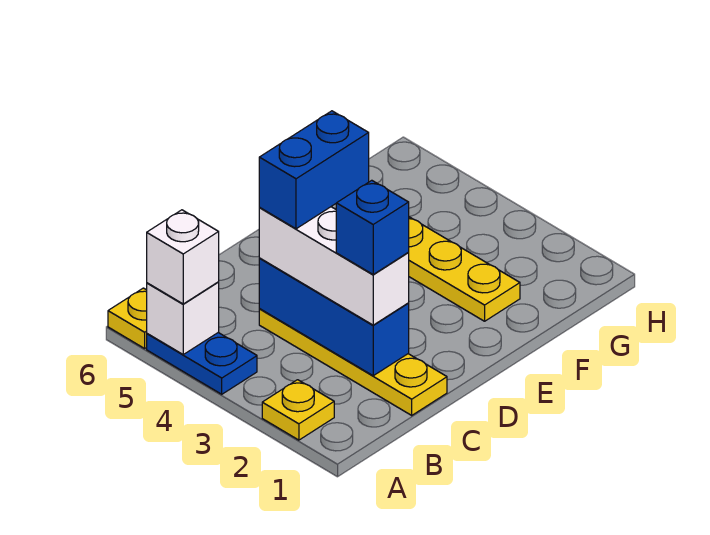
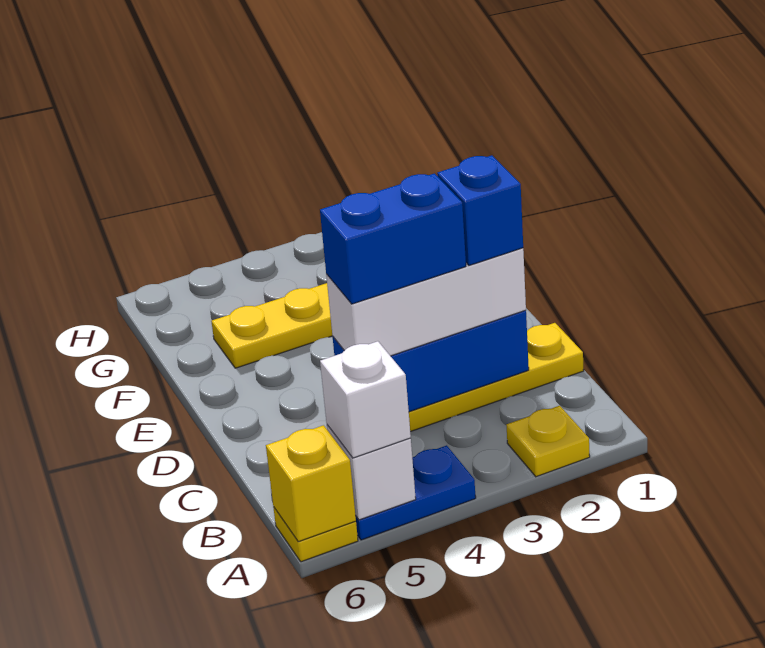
none -> yellow 1x1 brick [266,425,356,542]
blue 1x2 brick [259,111,369,229] -> blue 1x2 brick turned to [320,174,466,304]

